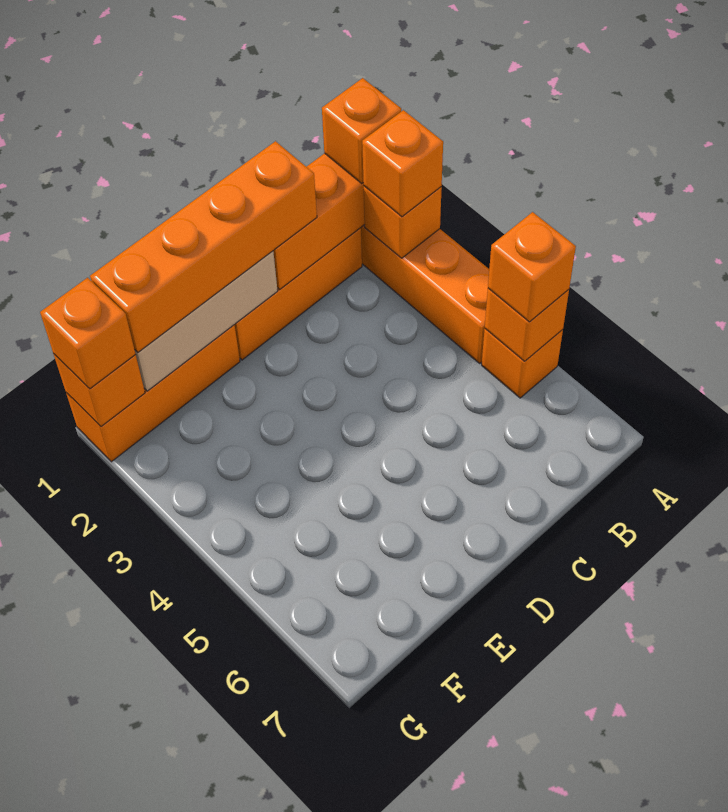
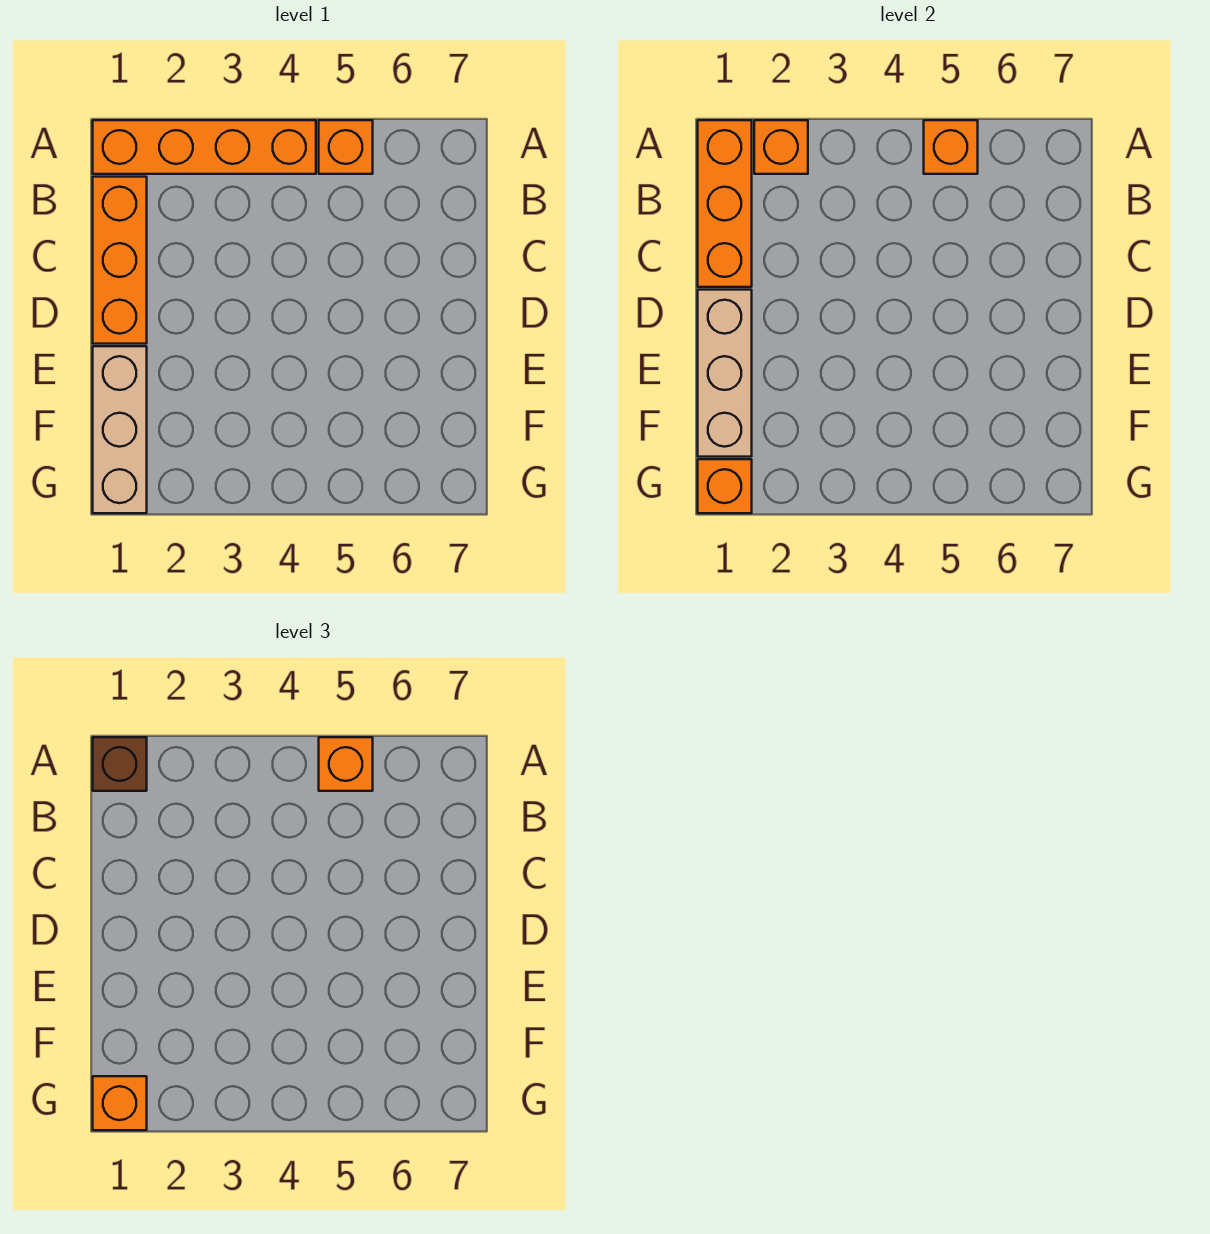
orange 1x1 brick [322,78,401,183] -> brown 1x1 brick [93,737,147,791]
orange 1x1 brick [362,110,443,217] -> none
orange 1x4 brick [90,141,317,352] -> none
orange 1x3 brick [66,325,240,462] -> tan 1x3 brick [93,346,147,513]

